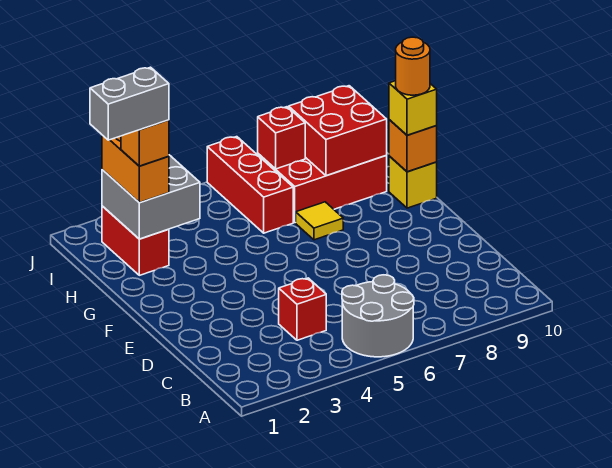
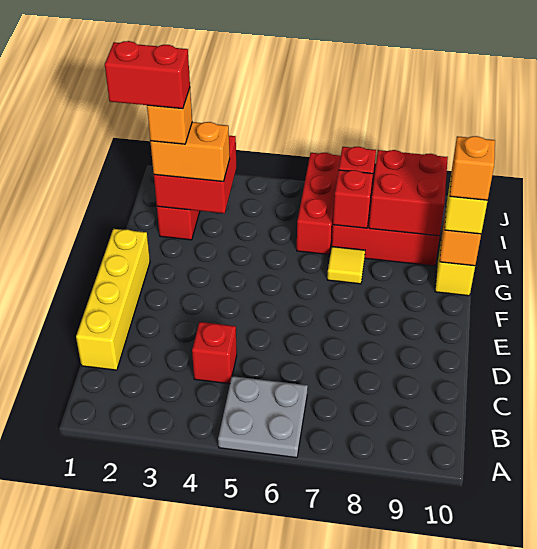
grey 2x2 round brick [342,275,414,357] -> grey 2x2 plate [218,376,308,458]
none -> yellow 1x4 brick [76,229,150,370]
orange 1x1 round brick [396,37,430,95] -> orange 1x1 brick [450,136,495,200]
grey 1x2 brick [90,67,169,140] -> red 1x2 brick [105,41,190,109]
grey 2x2 brick [102,155,200,239] -> red 2x2 brick [154,136,236,213]
orange 1x2 brick [102,135,169,203] -> orange 1x2 brick turned to [150,122,230,182]
none -> red 1x1 brick [333,170,373,228]

